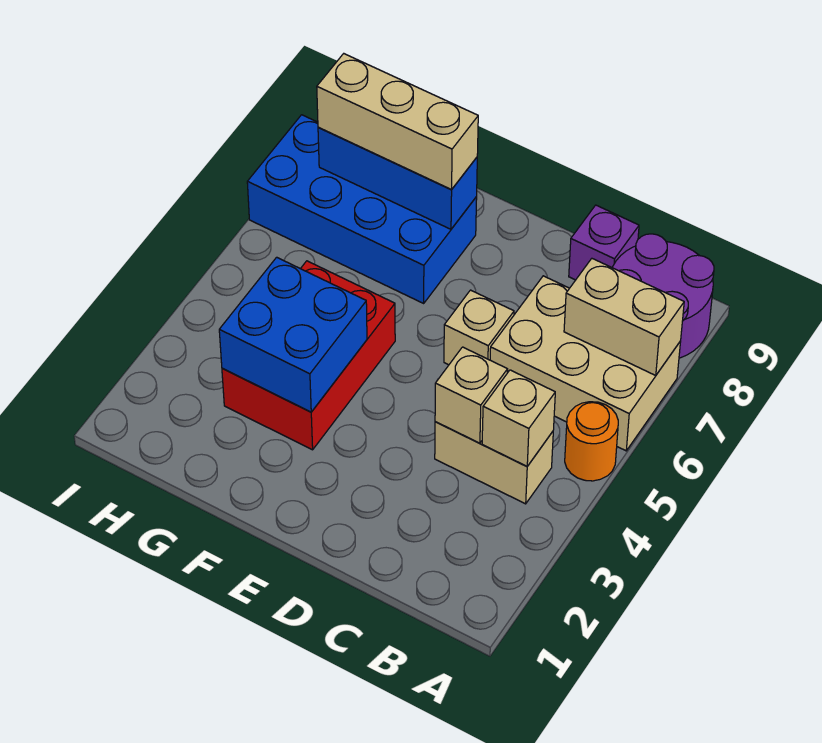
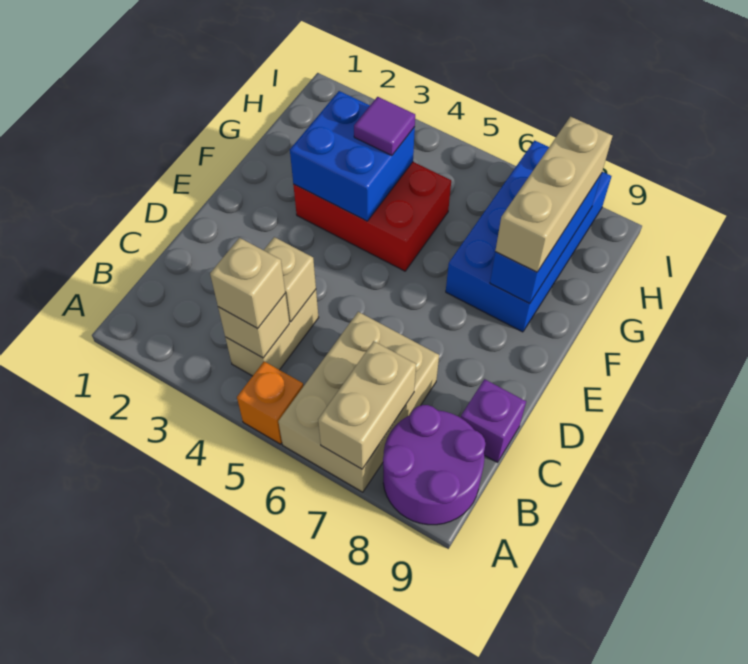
orange 1x1 round brick [565,402,618,481] -> orange 1x1 brick [237,362,303,444]
tan 1x1 brick [444,290,514,365] -> tan 1x1 brick moved to [210,238,285,328]
none -> purple 1x1 tile [354,97,415,156]

